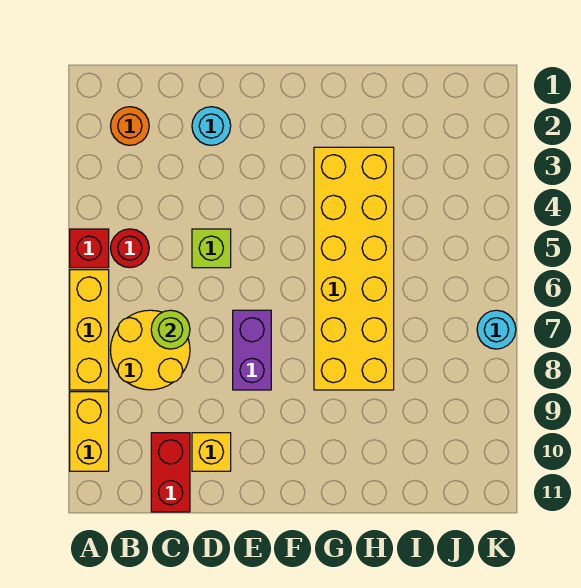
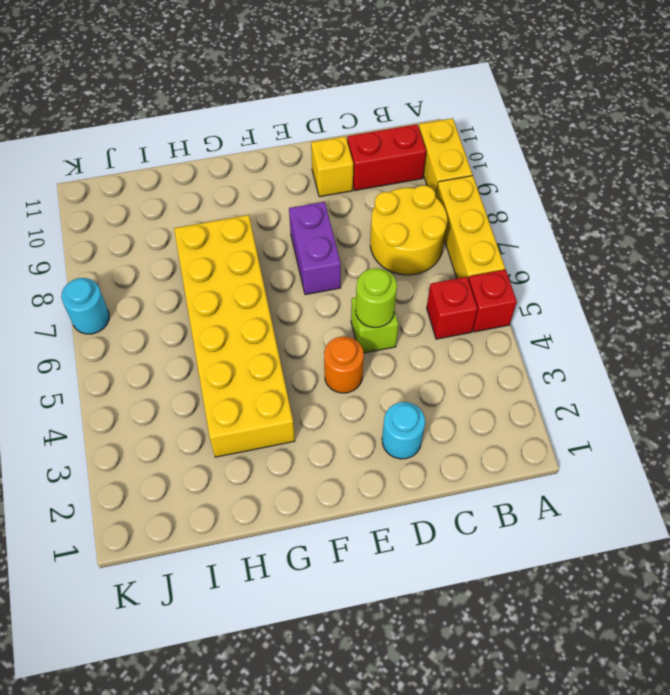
orange 1x1 round brick [111,107,149,145] -> orange 1x1 round brick moved to [324,337,364,393]
red 1x1 round brick [111,229,149,268] -> red 1x1 brick [427,277,478,339]
lime 1x1 round brick [151,310,190,349] -> lime 1x1 round brick moved to [356,268,397,328]
red 1x2 brick [151,433,190,512] -> red 1x2 brick turned to [347,124,426,190]

